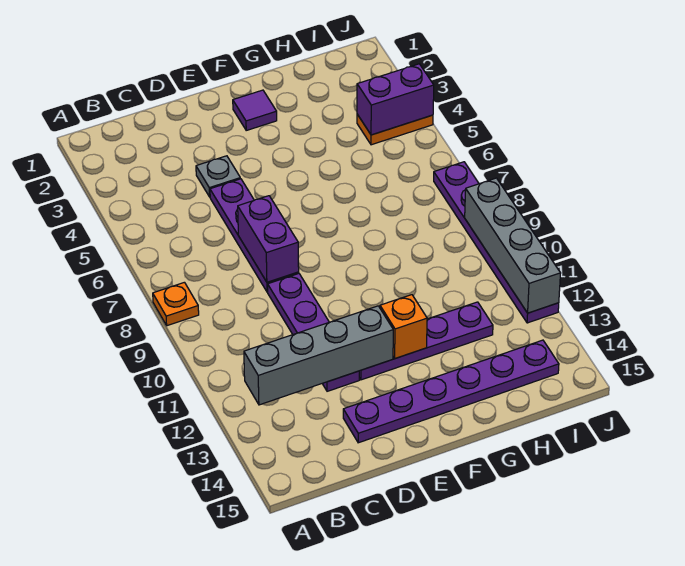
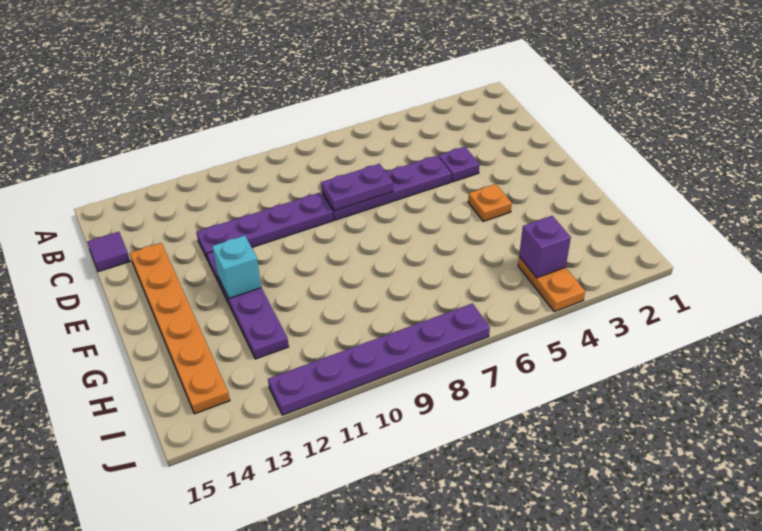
orange 1x1 plate [153,282,199,326] -> orange 1x1 plate moved to [468,184,512,221]
grey 1x4 brick [244,306,393,405] -> none
grey 1x1 plate [196,156,240,197] -> purple 1x1 plate [438,147,479,182]
purple 1x2 brick [238,196,299,282] -> purple 1x2 plate [321,164,393,211]
purple 1x6 plate [343,340,559,443] -> orange 1x6 plate [130,243,230,414]
purple 1x1 tile [233,90,277,130] -> purple 1x1 tile moved to [87,232,130,272]
orange 1x1 brick [380,295,427,358] -> cyan 1x1 brick [212,236,261,298]
purple 1x2 brick [357,64,434,135] -> purple 1x1 brick [519,216,571,278]
grey 1x4 brick [465,178,561,313] -> none

